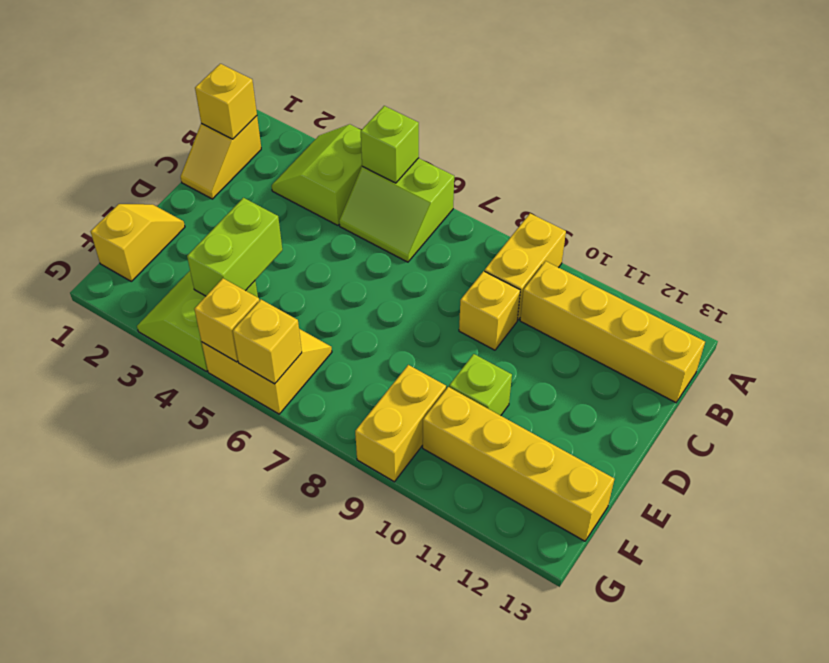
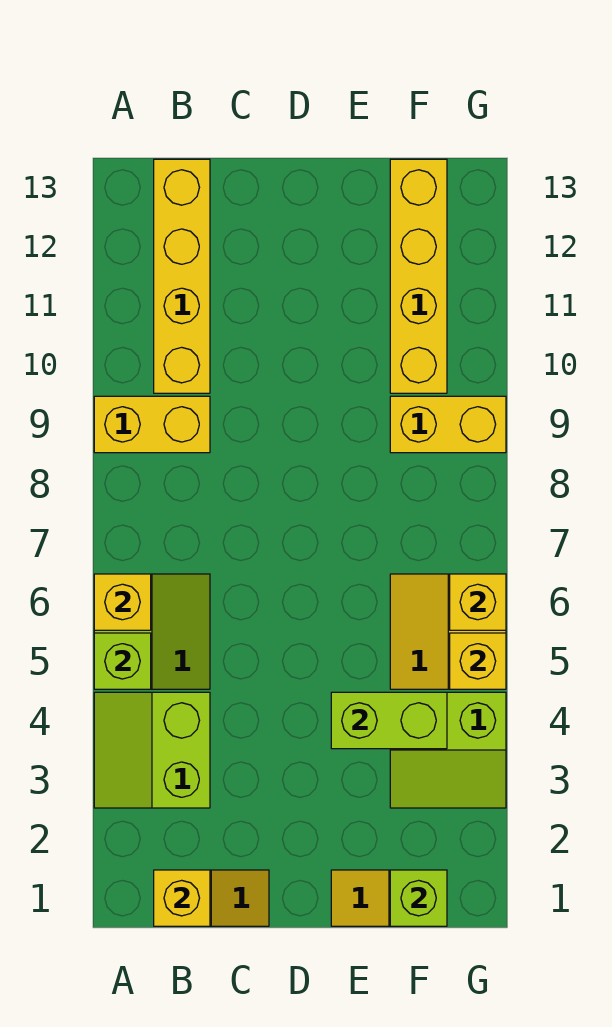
lime 2x2 slope [272,124,362,225] -> lime 2x2 slope turned to [94,692,210,808]
yellow 1x1 brick [459,271,520,350] -> yellow 1x1 brick moved to [94,574,151,630]
lime 1x1 brick [449,354,512,416] -> lime 1x1 brick moved to [390,870,447,926]

